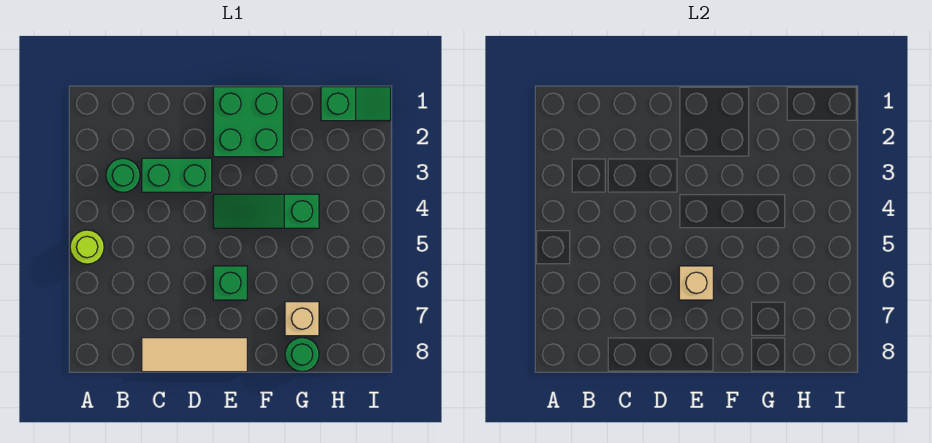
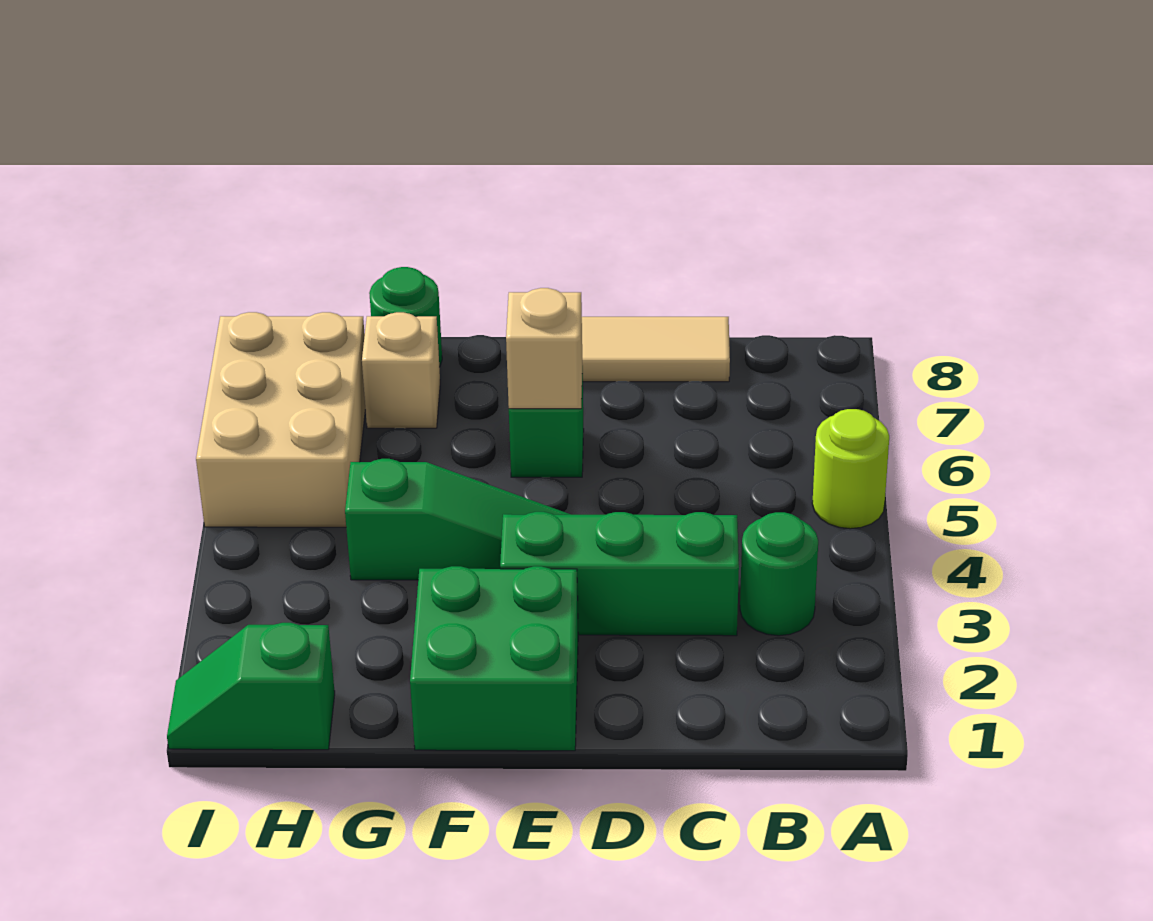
green 1x2 brick [142,158,212,192] -> green 1x3 brick [500,512,739,636]
none -> tan 2x3 brick [196,312,365,527]

